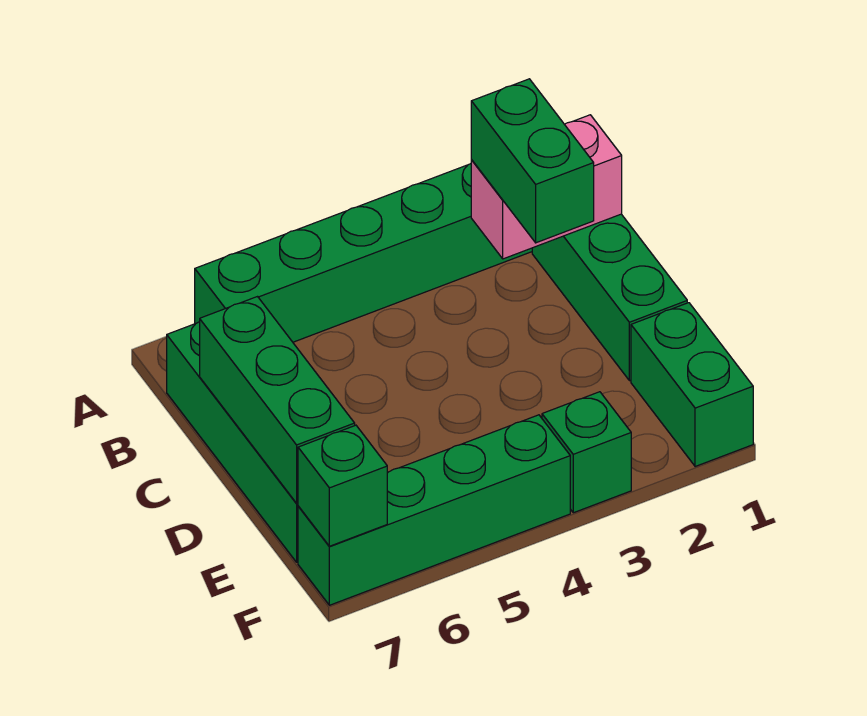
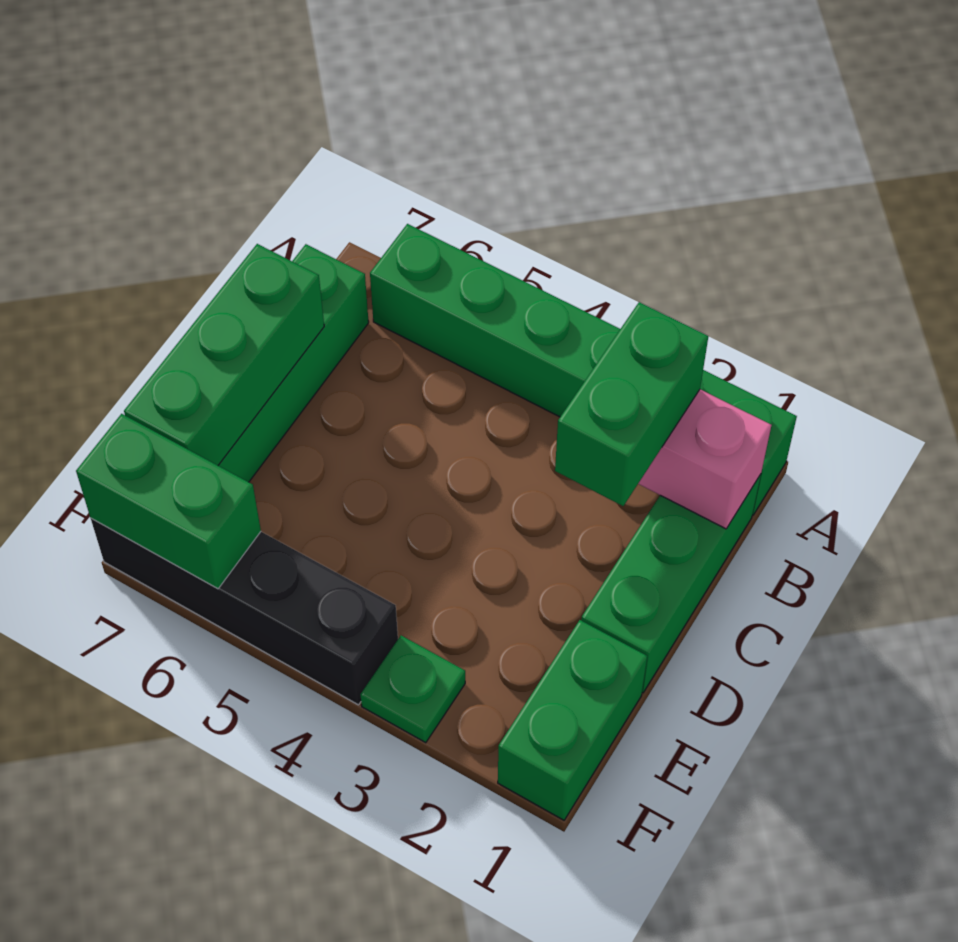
green 1x1 brick [542,392,631,513] -> green 1x1 plate [360,636,465,743]
green 1x4 brick [298,415,570,605] -> black 1x4 brick [91,519,398,705]
green 1x1 brick [298,425,387,546] -> green 1x2 brick [76,414,261,589]

